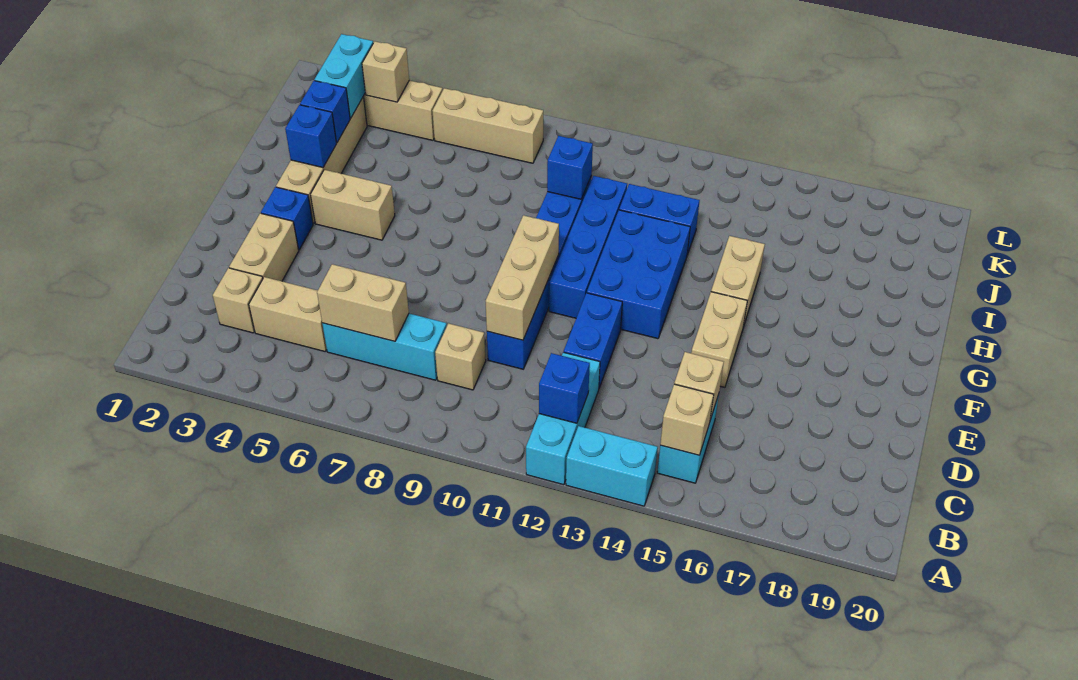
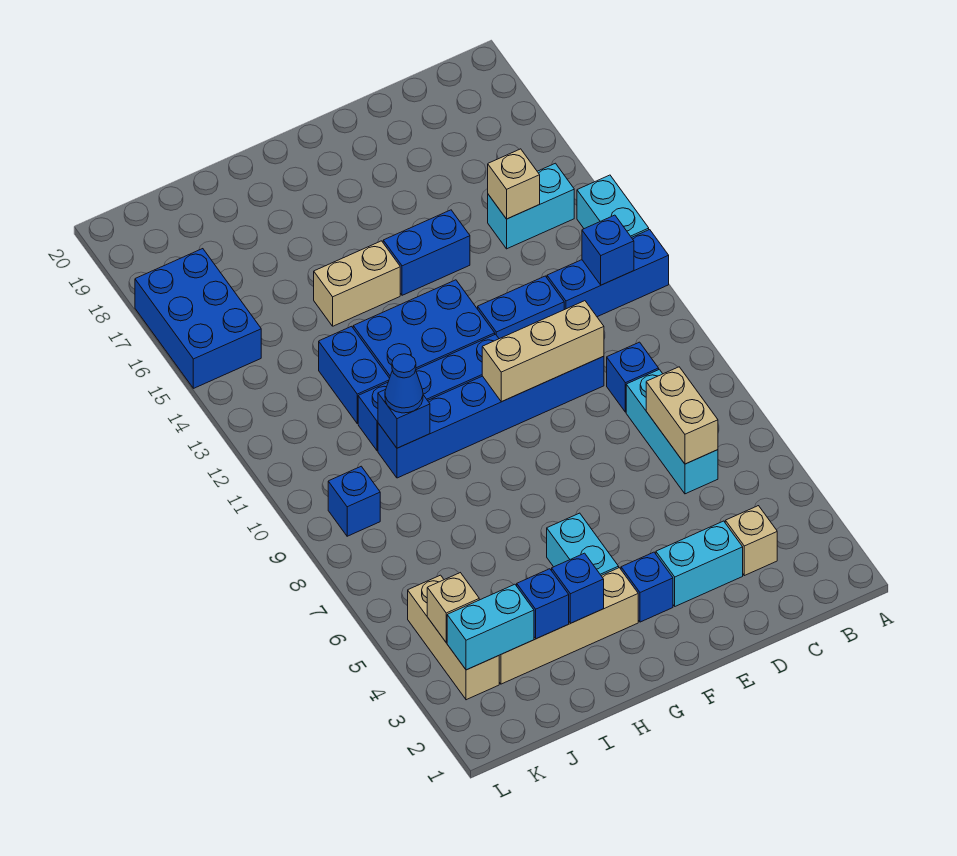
cyan 1x3 brick [526,352,600,485] -> blue 1x3 brick [547,230,669,317]
tan 1x1 brick [660,384,714,455] -> none
tan 1x2 brick [249,277,327,351] -> none
tan 1x1 brick [435,323,486,390] -> blue 1x1 brick [607,342,659,412]
tan 1x2 brick [229,213,299,281] -> cyan 1x2 brick [656,521,743,606]
tan 1x2 brick [691,292,747,387] -> blue 1x2 brick [383,210,470,295]
tan 1x2 brick [311,170,395,240] -> cyan 1x2 brick [547,513,619,576]
none -> blue 1x1 cone [385,354,423,413]
tan 1x3 brick [433,88,543,163] -> none
none -> blue 1x1 brick [328,466,380,536]
none -> blue 2x3 brick [135,249,261,388]

